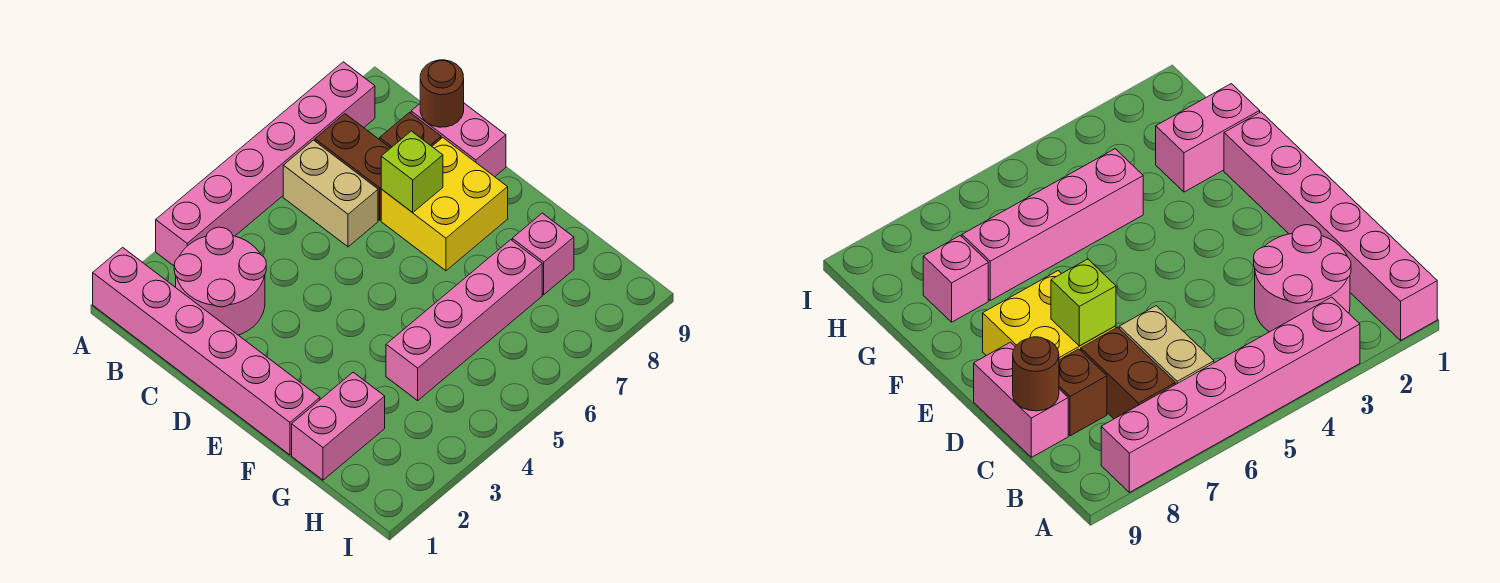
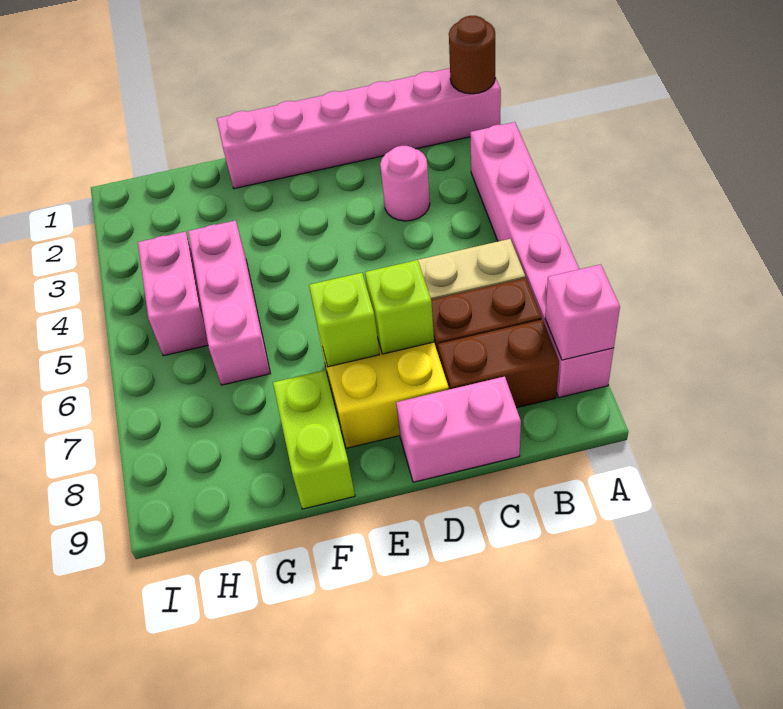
pink 2x2 round brick [174,227,266,335] -> pink 1x1 round brick [380,146,430,221]
brown 1x1 brick [380,112,441,148] -> brown 1x2 brick [438,320,559,408]
brown 1x1 round brick [420,60,464,127] -> brown 1x1 round brick moved to [449,16,495,94]
none -> lime 1x1 brick [309,273,380,367]
none -> lime 1x2 brick [273,370,355,509]
pink 1x2 brick [292,372,385,480] -> pink 1x2 brick moved to [138,232,208,356]
pink 1x4 brick [386,240,542,400] -> pink 1x3 brick [188,220,270,385]
pink 1x1 brick [512,213,574,295] -> pink 1x1 brick moved to [545,265,620,360]

